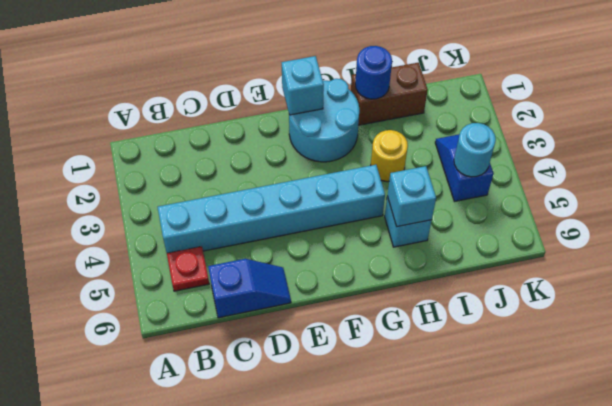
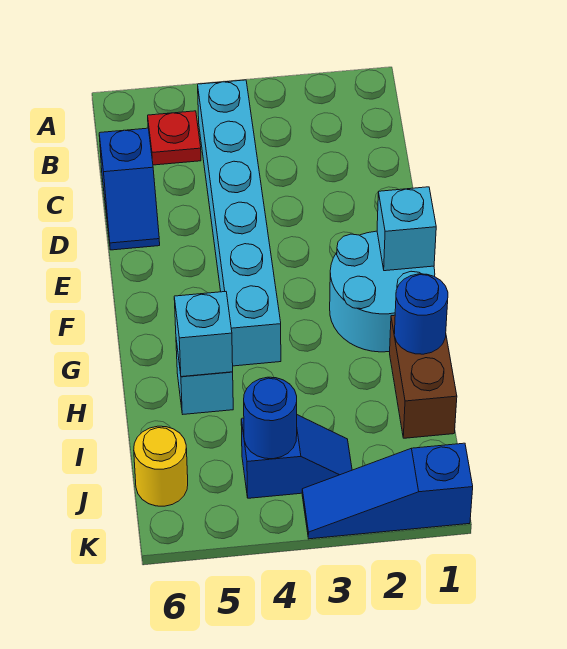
yellow 1x1 round brick [371,130,408,182] -> yellow 1x1 round brick moved to [134,426,188,506]
cyan 1x1 round brick [454,123,496,177] -> blue 1x1 round brick [244,377,297,459]
none -> blue 1x3 slope [302,443,473,539]

